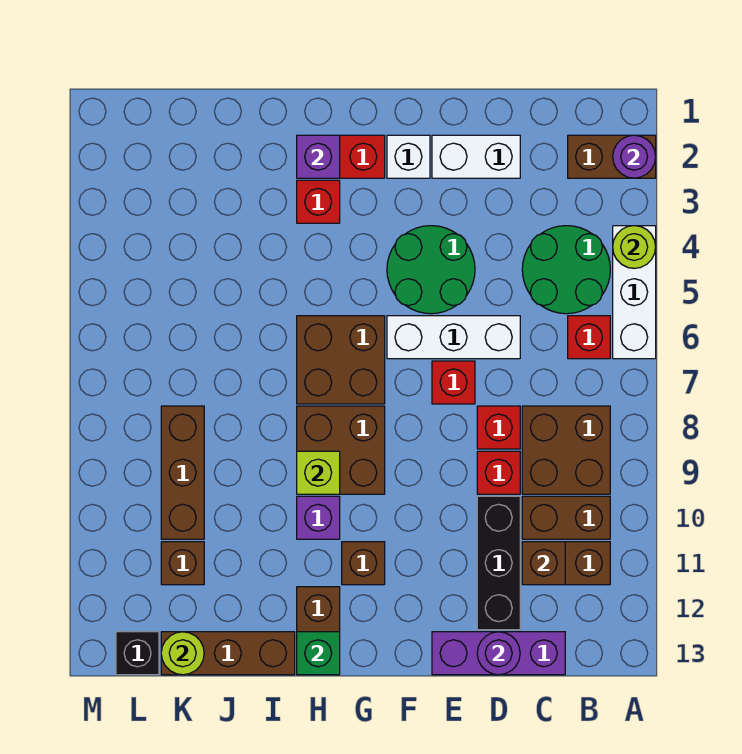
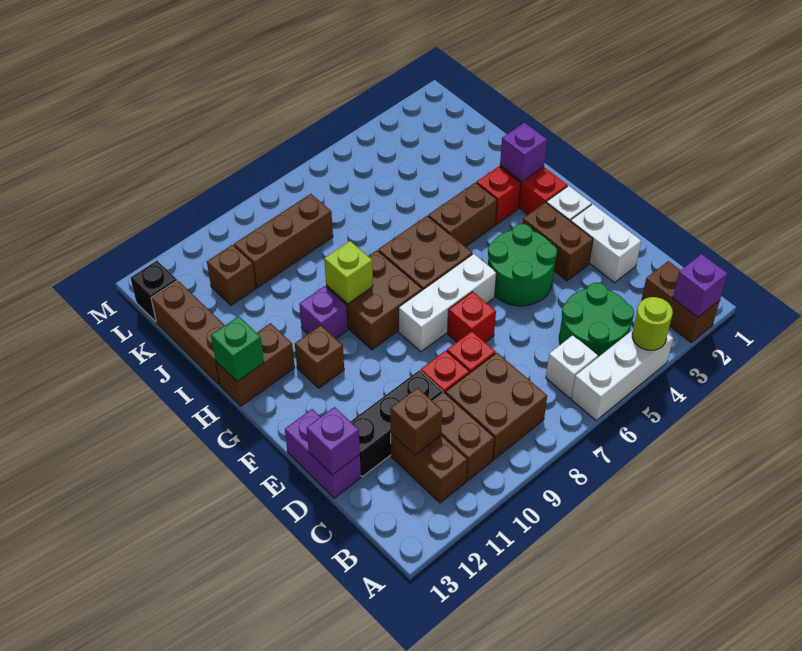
purple 1x1 round brick [613,135,656,178] -> purple 1x1 brick [673,254,727,317]
red 1x1 brick [568,316,610,359] -> white 1x1 brick [546,335,598,398]
purple 1x3 brick [432,632,565,675] -> purple 1x2 brick [285,409,361,498]
white 1x3 brick [387,316,520,359] -> white 1x3 brick turned to [399,254,496,352]
purple 1x1 round brick [477,632,520,675] -> purple 1x1 brick [307,407,360,475]
none -> brown 1x2 brick [523,202,593,281]
none -> brown 1x2 brick [428,182,497,247]
lime 1x1 round brick [161,632,204,675] -> none

